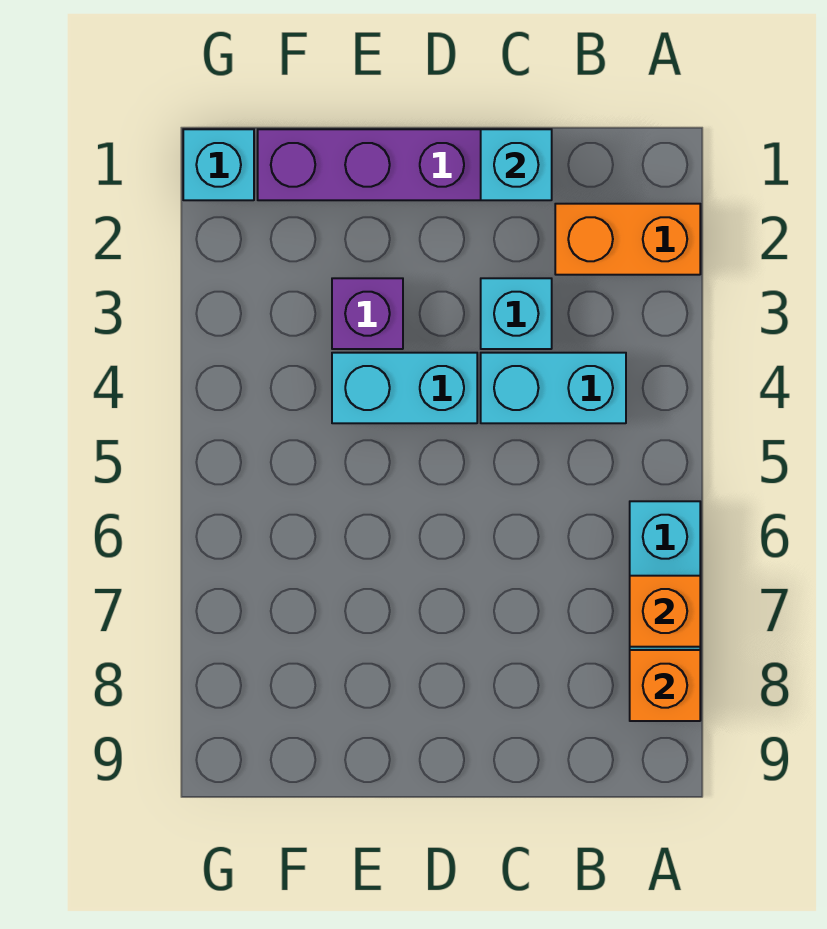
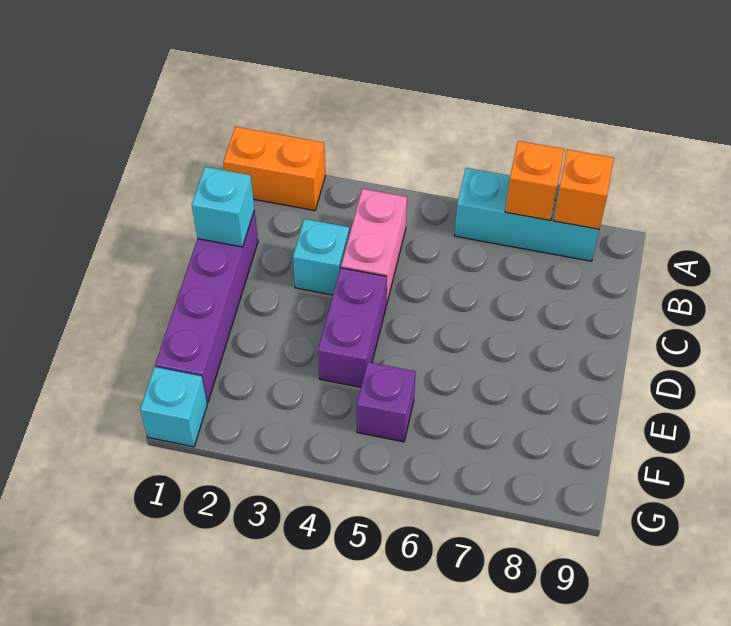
orange 1x2 brick [555,204,700,275] -> orange 1x2 brick turned to [223,127,325,211]
cyan 1x2 brick [481,353,626,423] -> pink 1x2 brick [341,189,407,305]
cyan 1x2 brick [332,353,477,423] -> purple 1x2 brick [318,268,387,387]
purple 1x1 brick [332,278,403,349] -> purple 1x1 brick moved to [357,362,416,442]

